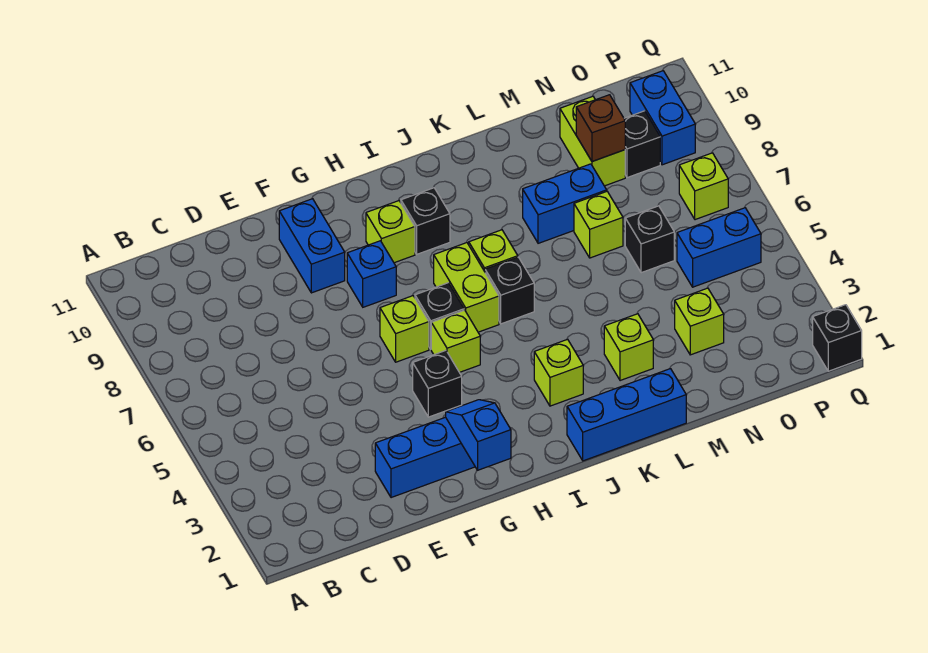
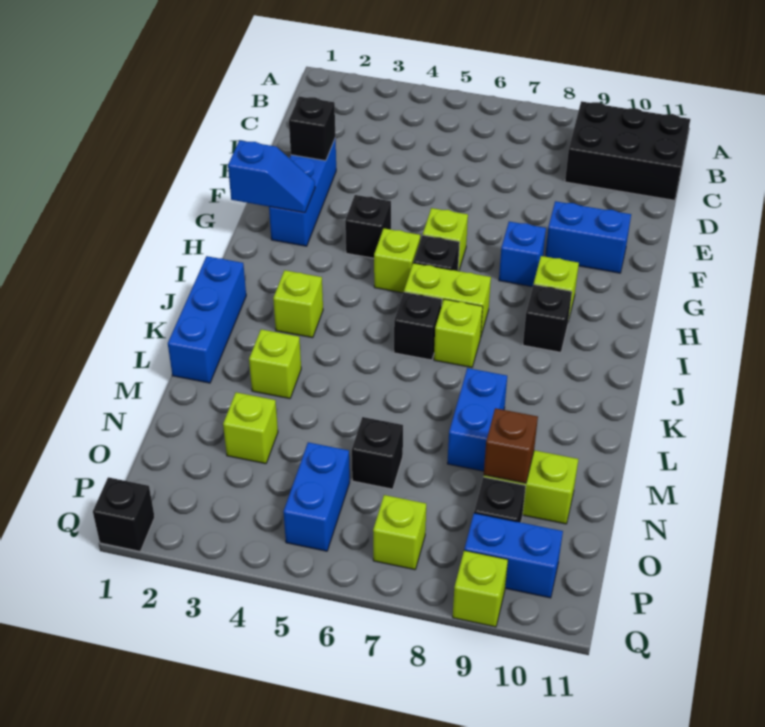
none -> black 2x3 brick [565,101,690,200]
none -> black 1x1 brick [289,96,335,161]
lime 1x1 brick [574,192,623,258] -> lime 1x1 brick moved to [453,551,508,627]

